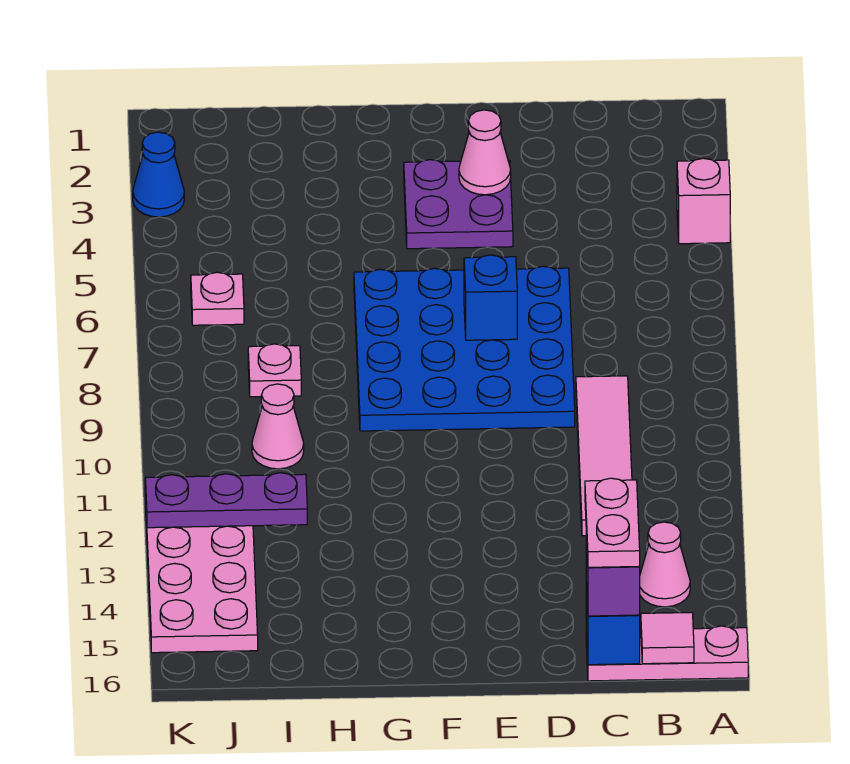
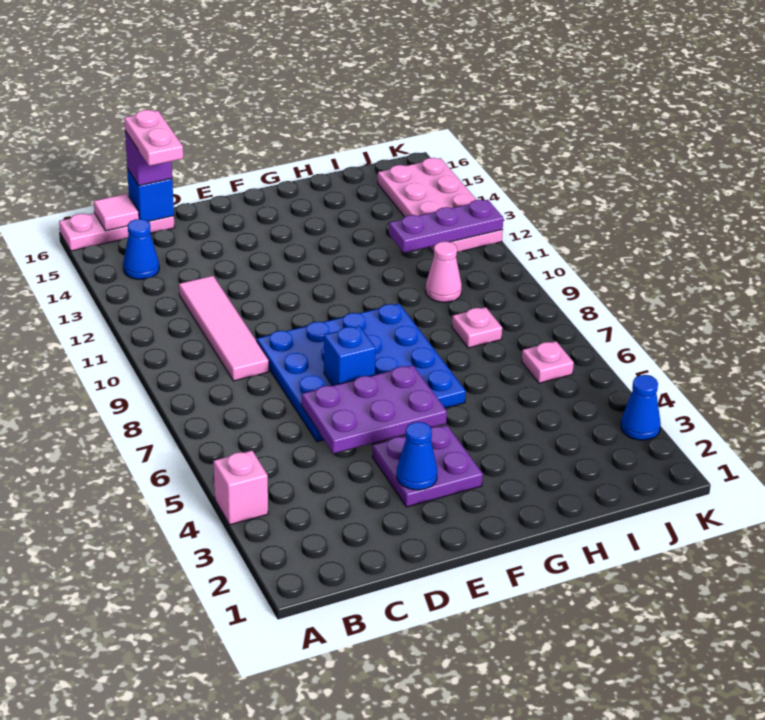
pink 1x1 cone [640,522,690,607] -> blue 1x1 cone [123,219,159,279]
none -> purple 2x3 plate [302,365,447,453]
pink 1x1 cone [459,110,511,195] -> blue 1x1 cone [397,422,437,490]

